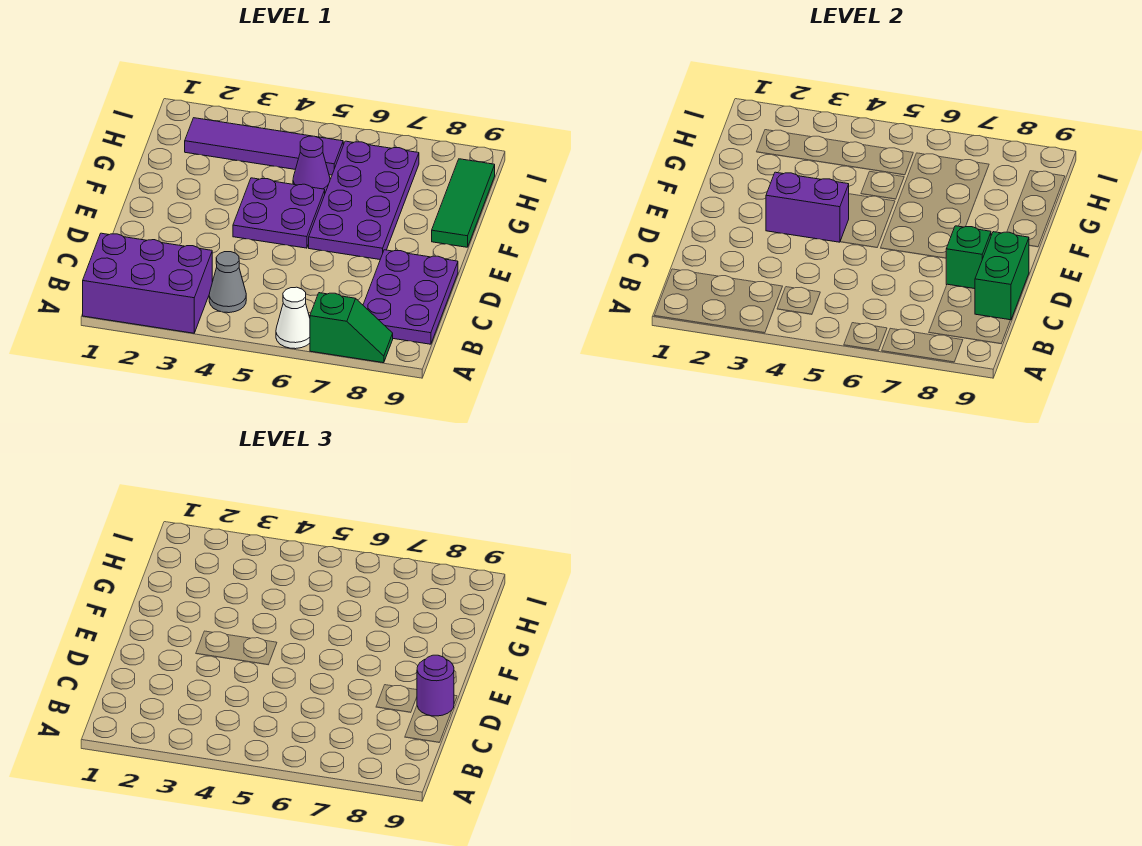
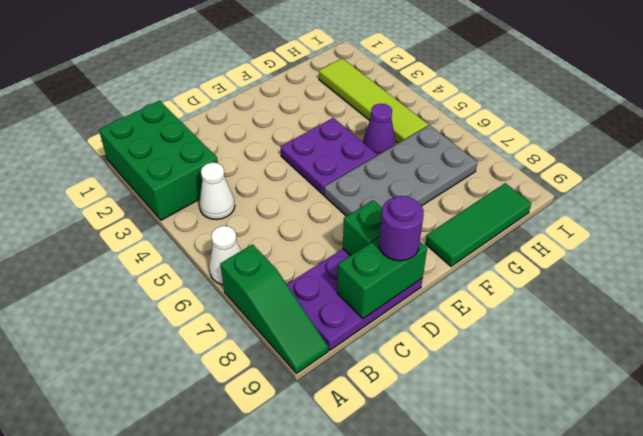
purple 2x3 brick [83,233,212,333] -> green 2x3 brick [99,101,218,220]
green 1x2 slope [310,293,393,363] -> green 1x3 slope [220,244,328,374]
grey 1x1 cone [209,252,246,313] -> white 1x1 cone [199,163,235,220]
purple 1x2 brick [766,172,849,242] -> none
purple 2x4 plate [309,141,419,259] -> grey 2x4 plate [324,125,477,216]
purple 1x4 tile [185,118,343,175] -> lime 1x4 tile [319,58,428,143]

